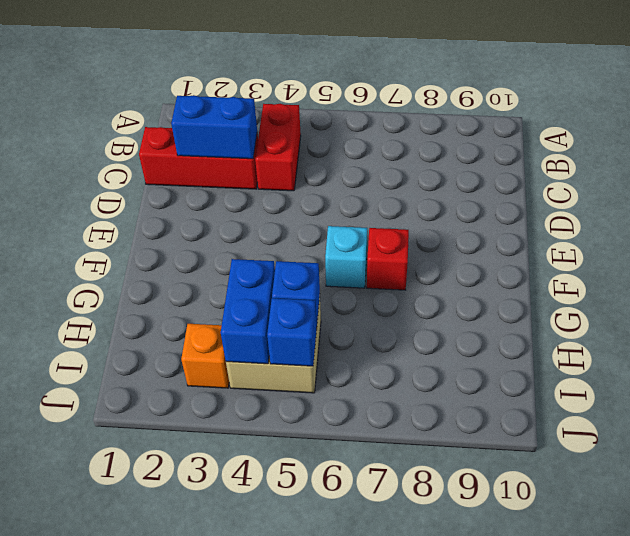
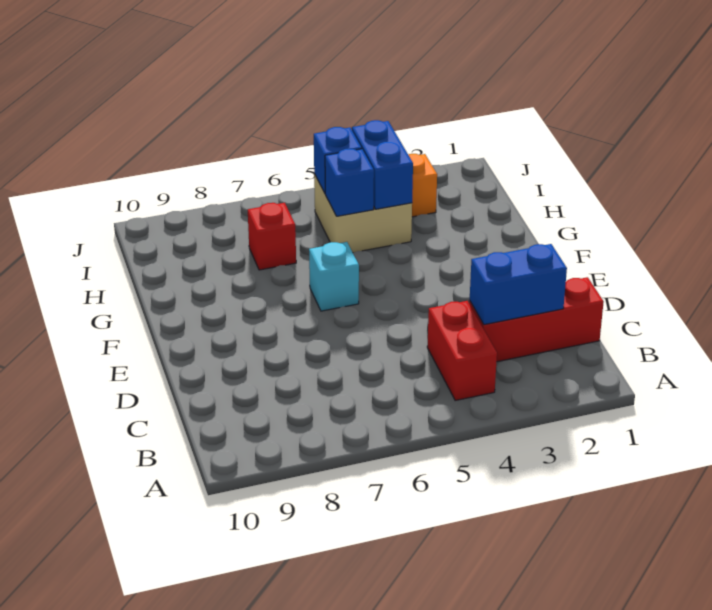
red 1x1 brick [367,228,409,290] -> red 1x1 brick moved to [248,203,296,270]

